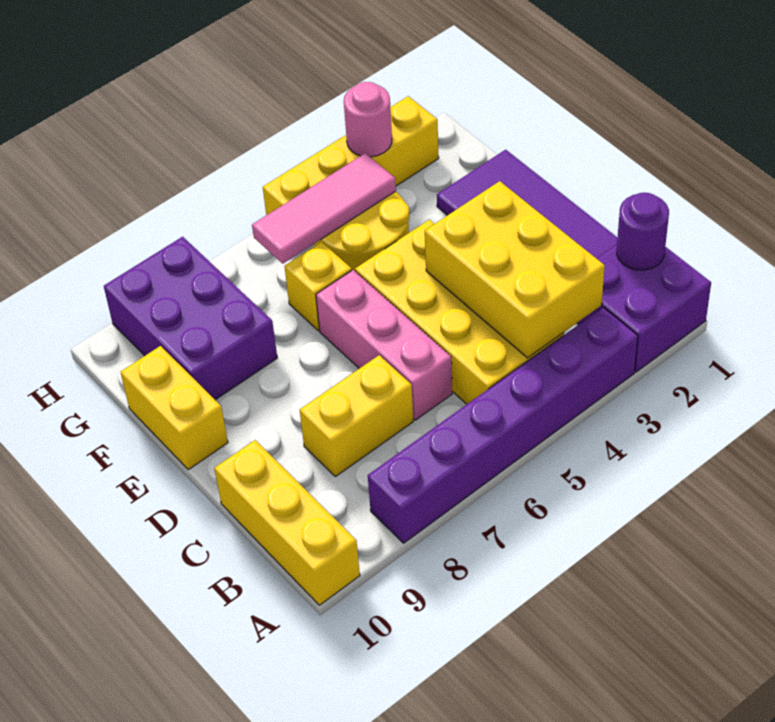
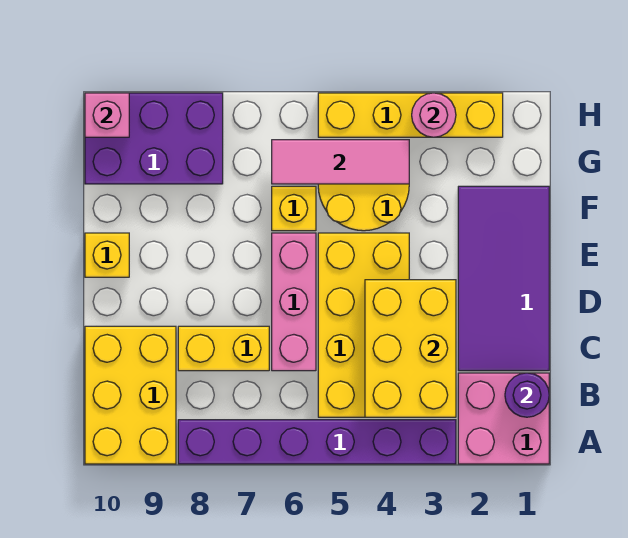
purple 2x2 brick [577,244,711,372] -> pink 2x2 brick [458,373,549,464]
yellow 1x3 brick [214,440,360,605] -> yellow 2x3 brick [85,326,176,464]
yellow 1x2 brick [121,346,228,470] -> yellow 1x1 brick [85,233,129,277]
purple 2x3 brick [104,237,277,400] -> purple 2x3 brick turned to [85,93,223,184]
none -> pink 1x1 brick [85,93,129,137]

